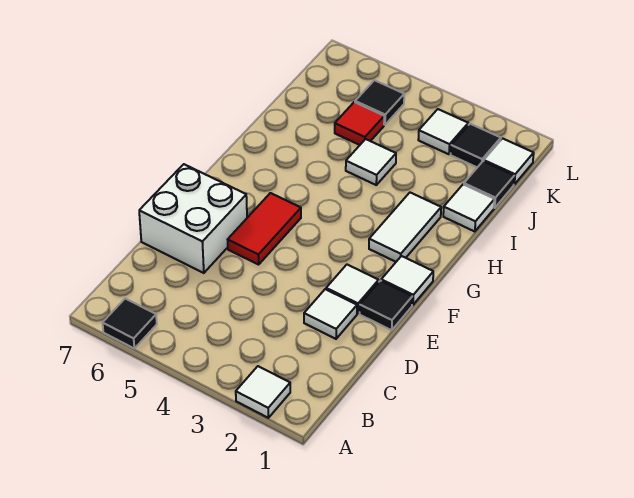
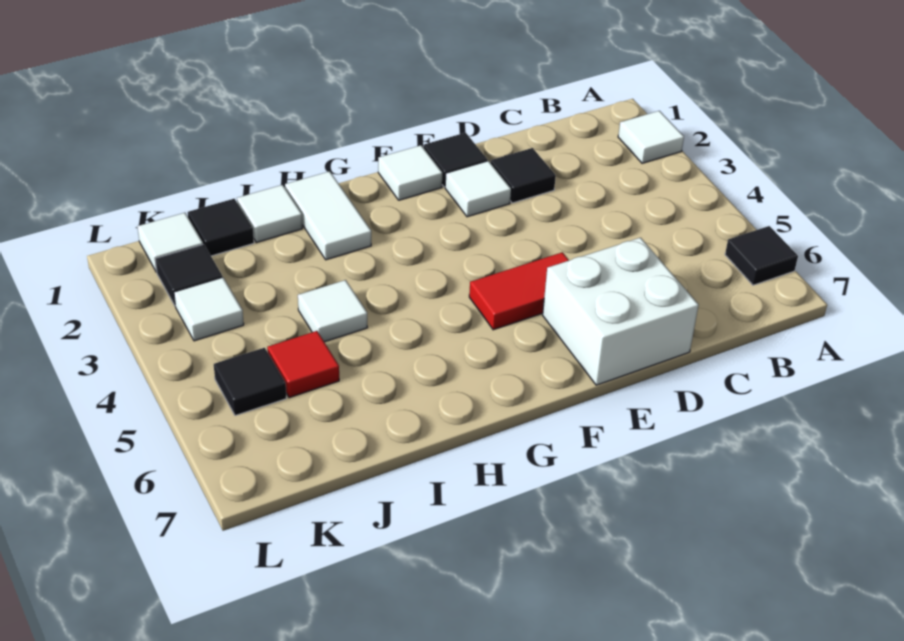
white 1x1 tile [304,289,357,339] -> black 1x1 tile [491,148,556,203]
white 1x2 tile [369,193,441,262] -> white 1x2 tile turned to [285,171,371,260]

